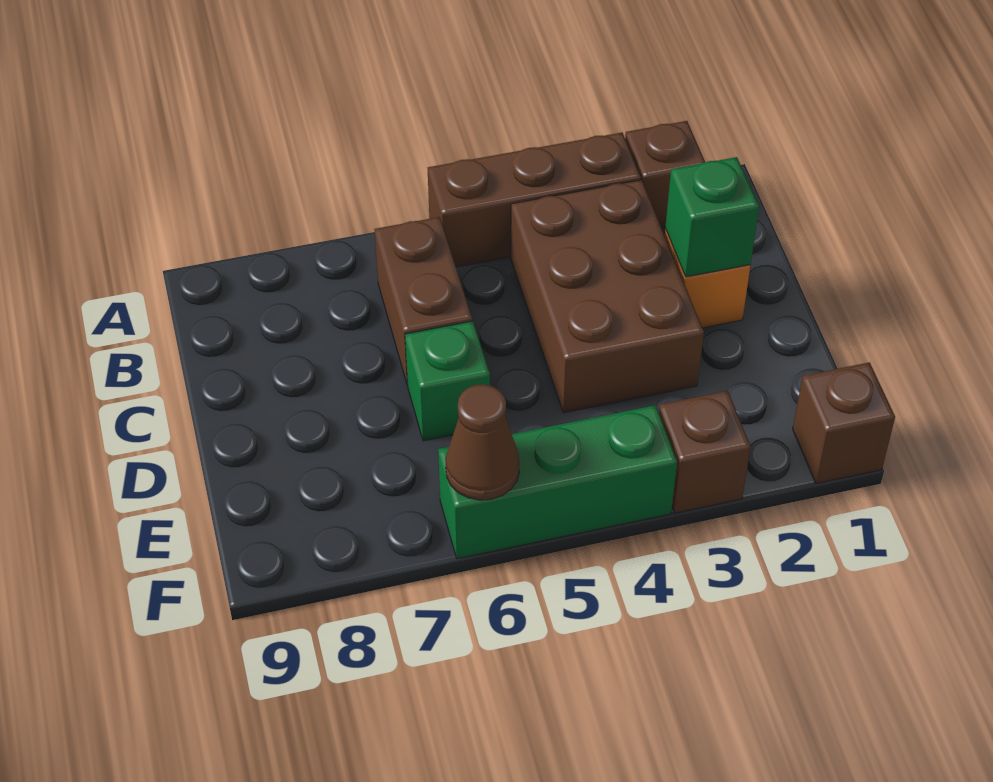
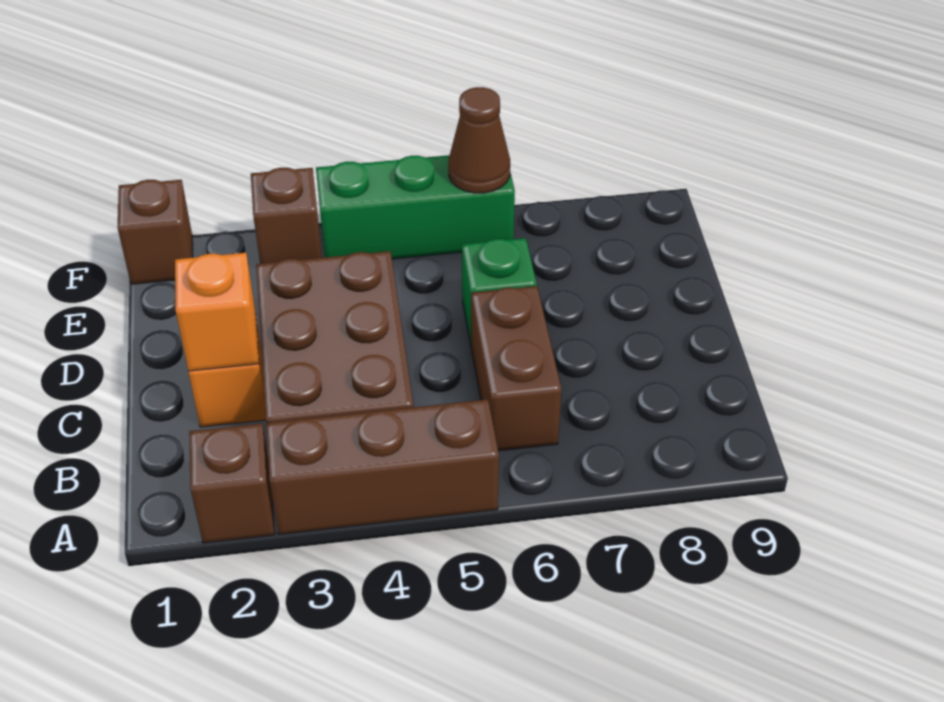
green 1x1 brick [665,157,759,277] -> orange 1x1 brick [175,253,259,371]

